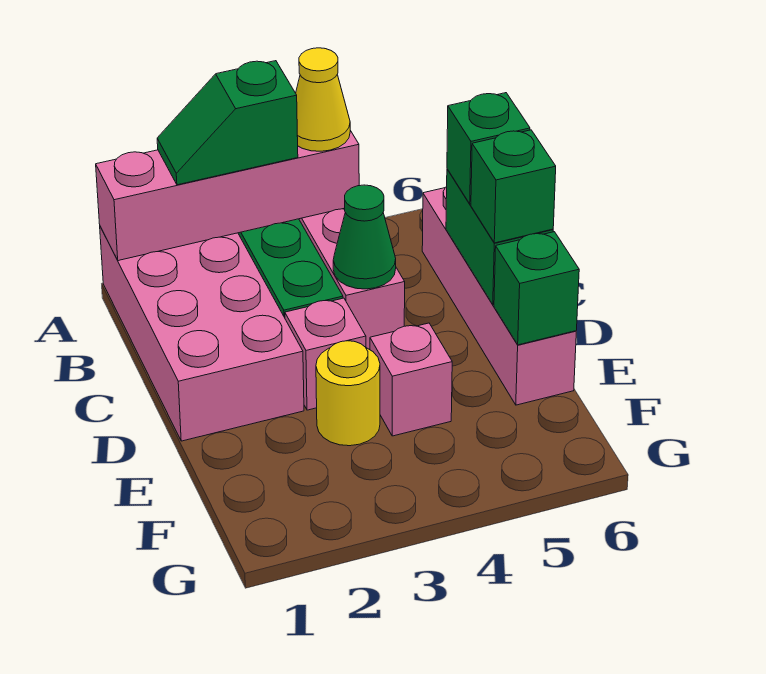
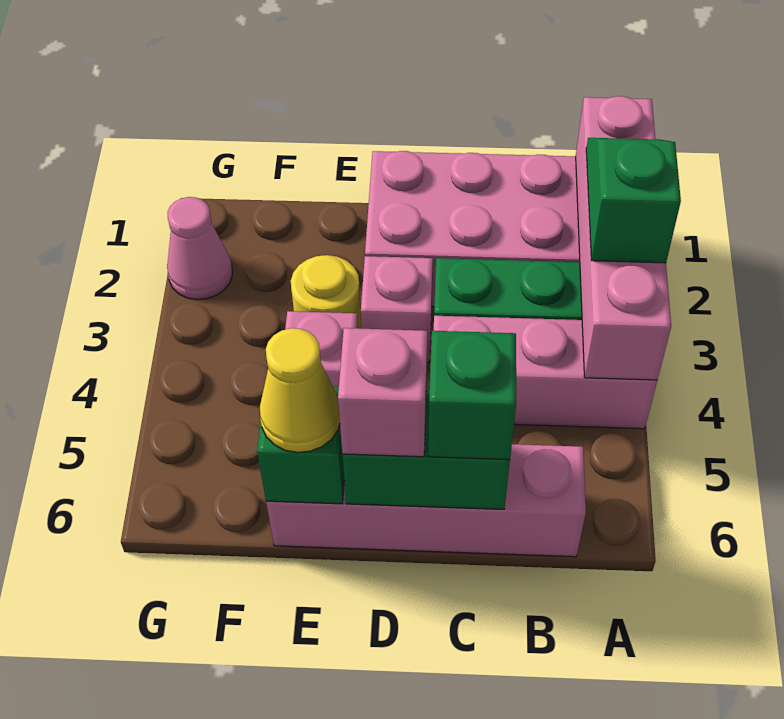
yellow 1x1 cone [296,48,350,151] -> yellow 1x1 cone moved to [260,328,340,453]
green 1x1 cone [333,185,396,289] -> none
green 1x1 brick [471,130,556,243] -> pink 1x1 brick [338,328,427,457]
none -> pink 1x1 cone [167,197,232,300]

